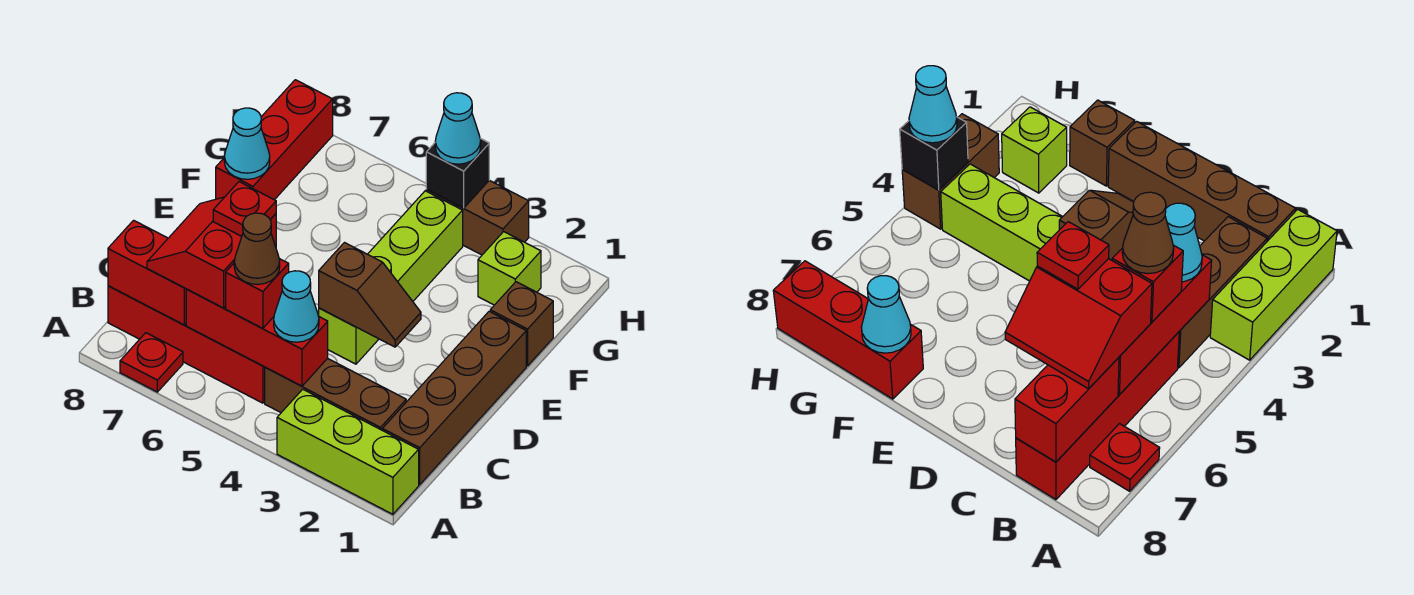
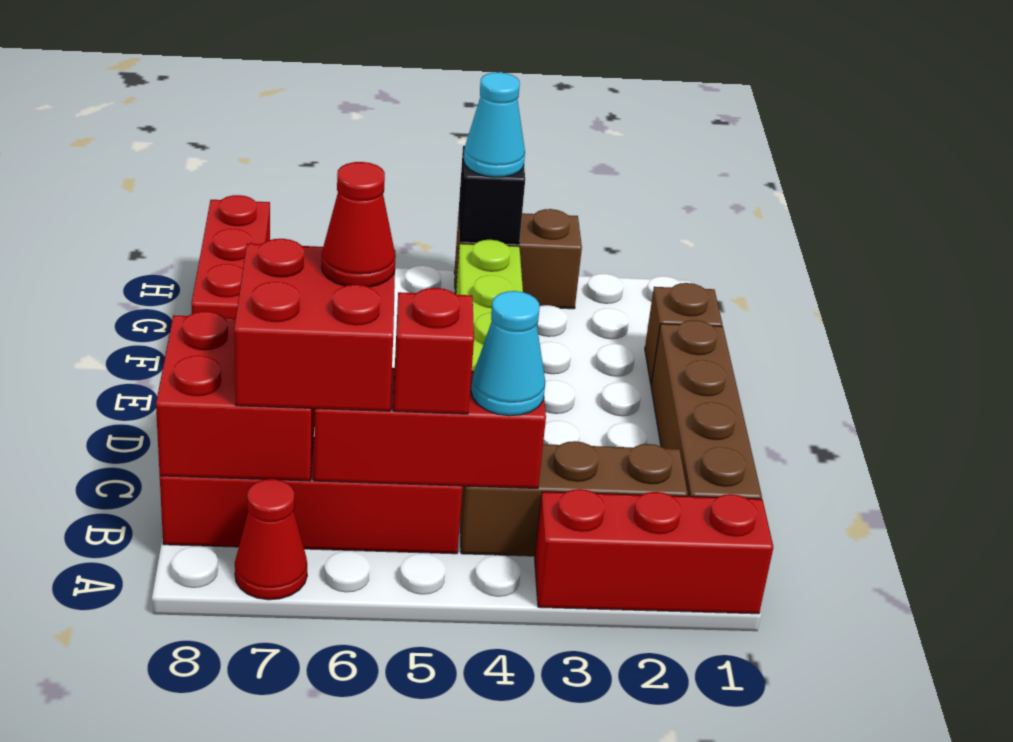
lime 1x3 brick [277,389,419,514] -> red 1x3 brick [535,489,773,614]
red 1x1 plate [120,333,183,392] -> red 1x1 cone [235,479,307,600]
brown 1x1 cone [234,213,280,285] -> none
red 2x2 slope [147,197,276,308] -> red 2x2 brick [234,239,395,411]
red 1x2 brick [108,220,186,325] -> red 2x2 brick [156,311,315,481]
red 1x1 plate [213,182,276,236] -> red 1x1 cone [322,162,396,287]
brown 1x2 slope [319,243,421,347] -> none
cyan 1x1 cone [224,108,270,179] -> none
lime 1x1 brick [478,232,541,305] -> none

